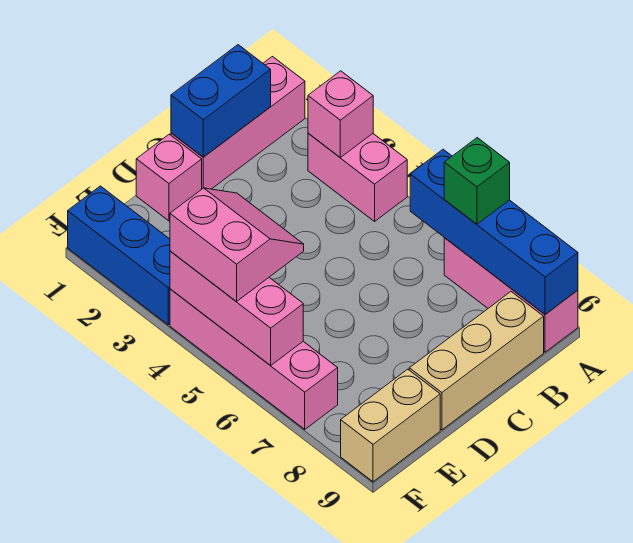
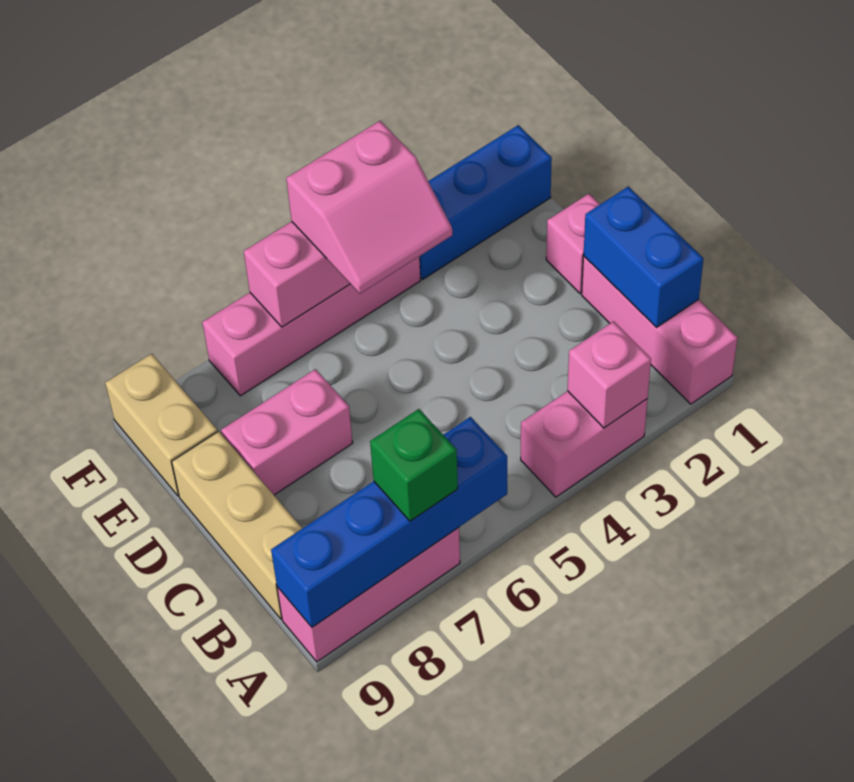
none -> pink 1x2 brick [221,369,353,495]

